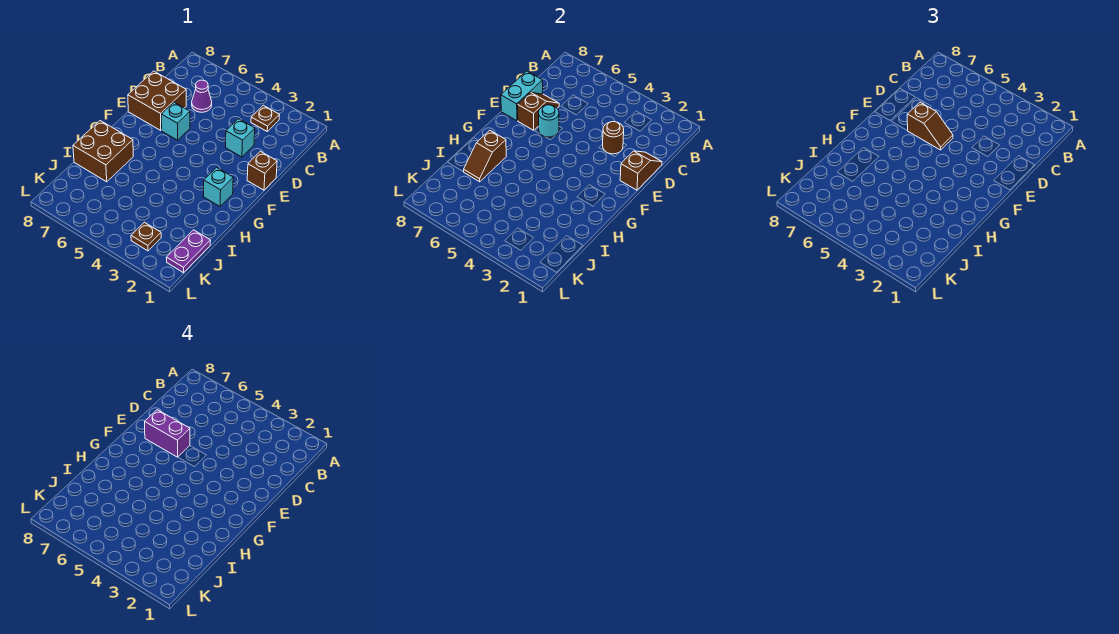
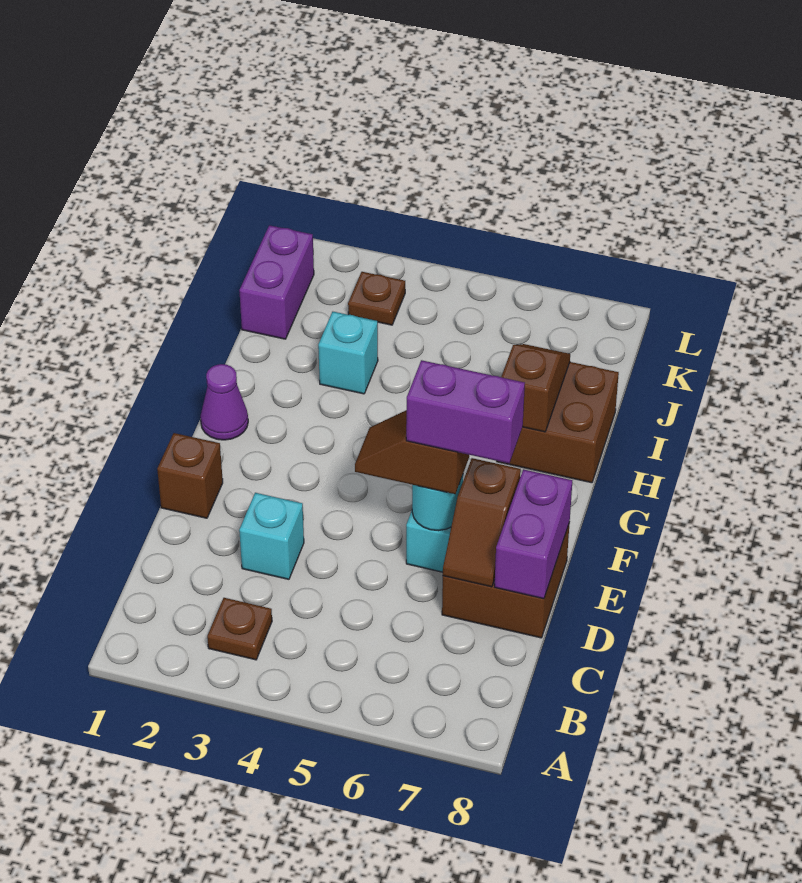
purple 1x1 cone [192,80,212,112] -> purple 1x1 cone moved to [200,364,248,440]
brown 1x2 slope [620,151,662,190] -> none
brown 1x1 round brick [603,121,624,154] -> none
cyan 1x2 brick [501,71,543,121] -> purple 1x2 brick [495,469,572,599]
cyan 1x1 brick [203,168,233,206] -> cyan 1x1 brick moved to [318,312,378,394]
purple 1x2 plate [166,230,211,273] -> purple 1x2 brick [239,225,314,339]

